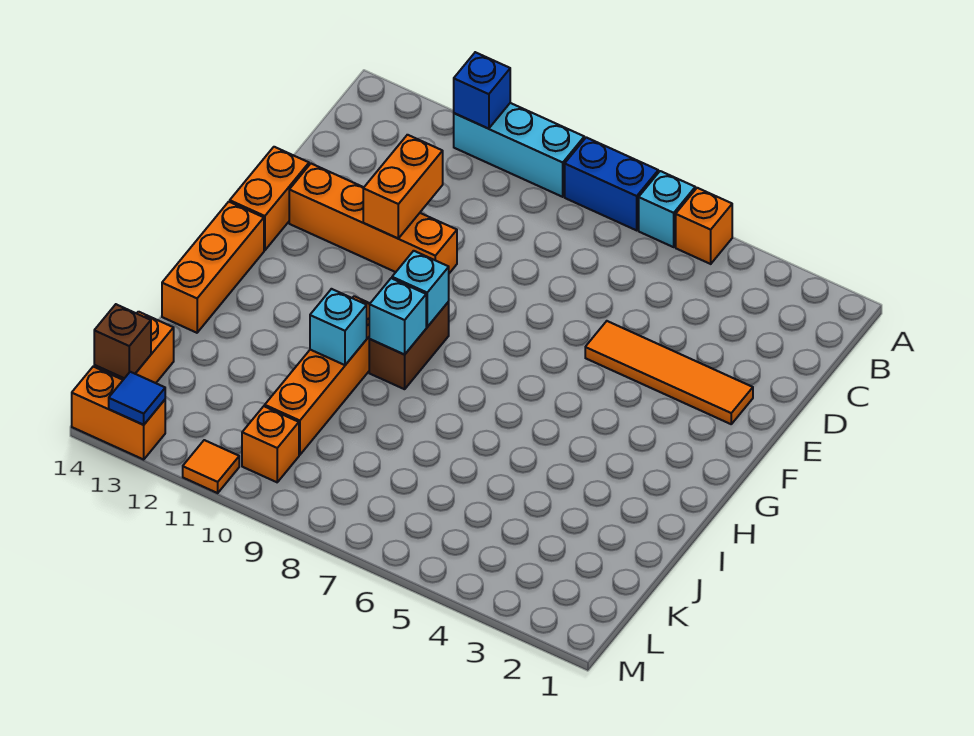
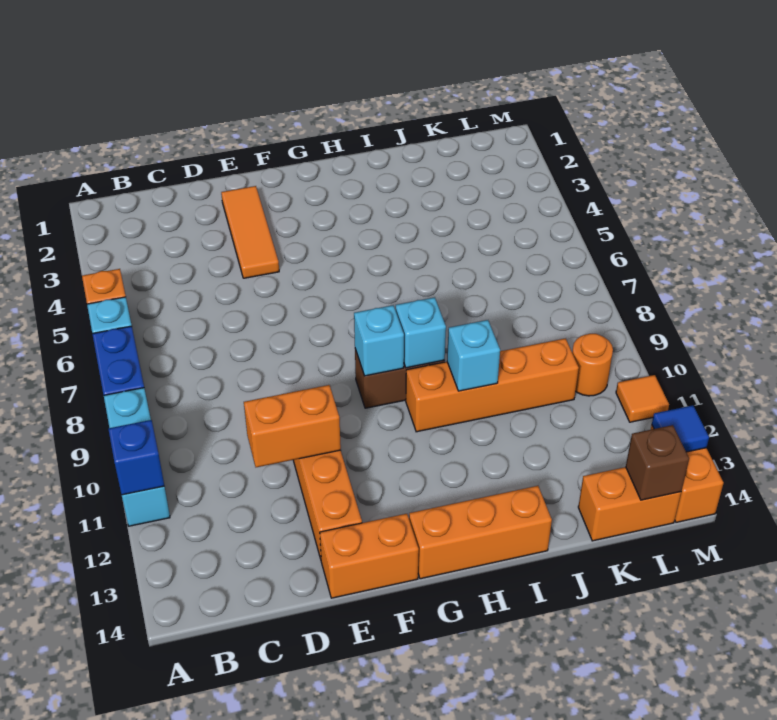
orange 1x4 tile [585,321,753,424] -> orange 1x3 tile [221,186,279,278]
orange 1x1 brick [242,406,299,482] -> orange 1x1 round brick [572,334,613,396]

